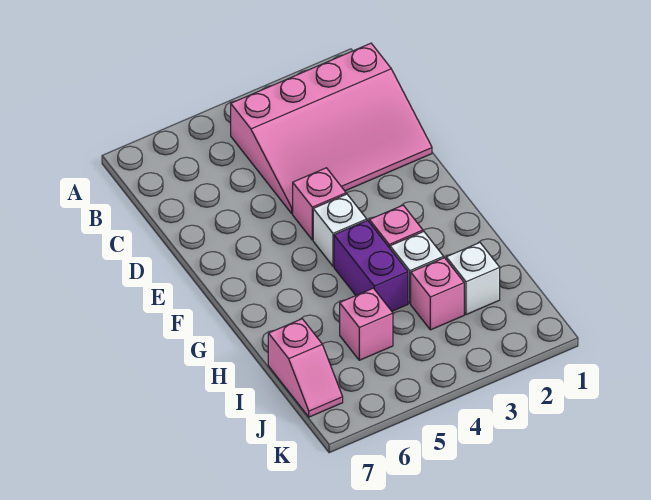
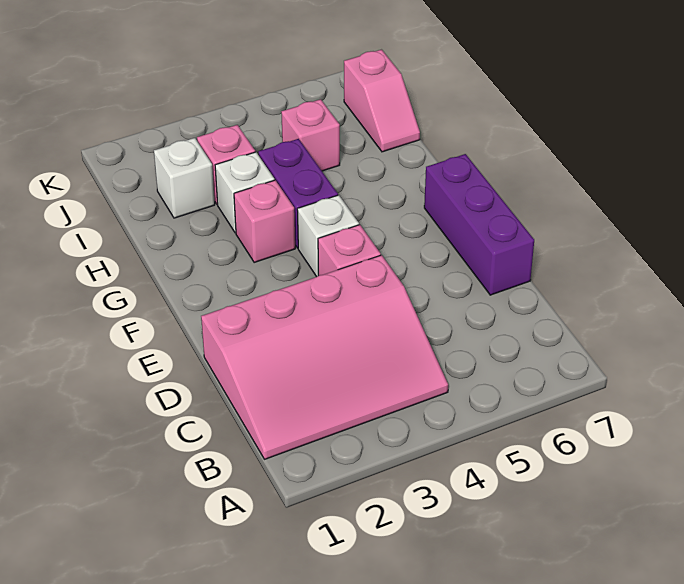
pink 3x4 slope [231,43,432,214] -> pink 3x4 slope turned to [201,255,448,459]
none -> purple 1x3 brick [424,154,534,295]
pink 1x2 slope [268,319,343,417] -> pink 1x2 slope turned to [344,50,420,152]

